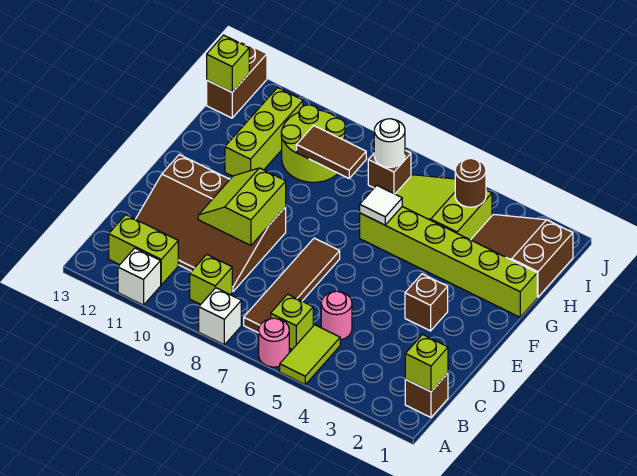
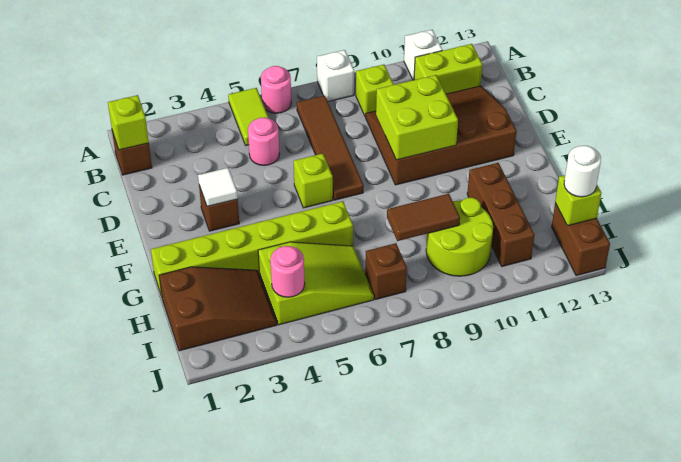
lime 1x1 brick [271,294,313,349] -> lime 1x1 brick moved to [294,154,333,208]
lime 2x2 slope [198,168,286,245] -> lime 2x2 brick [376,75,458,160]
white 1x1 tile [360,185,402,225] -> white 1x1 tile moved to [198,168,238,206]
lime 1x3 brick [225,88,303,176] -> brown 1x3 brick [467,163,534,266]
brown 1x1 round brick [455,158,486,207] -> pink 1x1 round brick [270,246,305,297]
white 1x1 round brick [374,119,405,168] -> white 1x1 round brick moved to [564,146,601,197]

